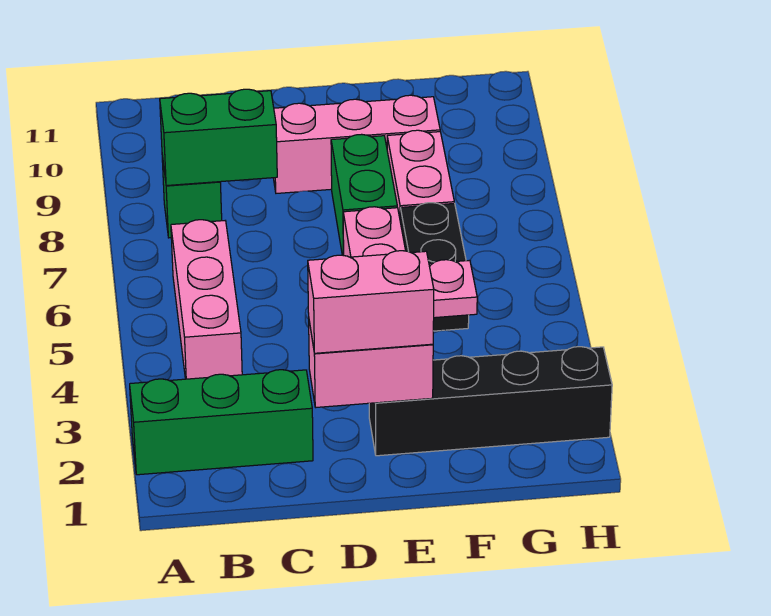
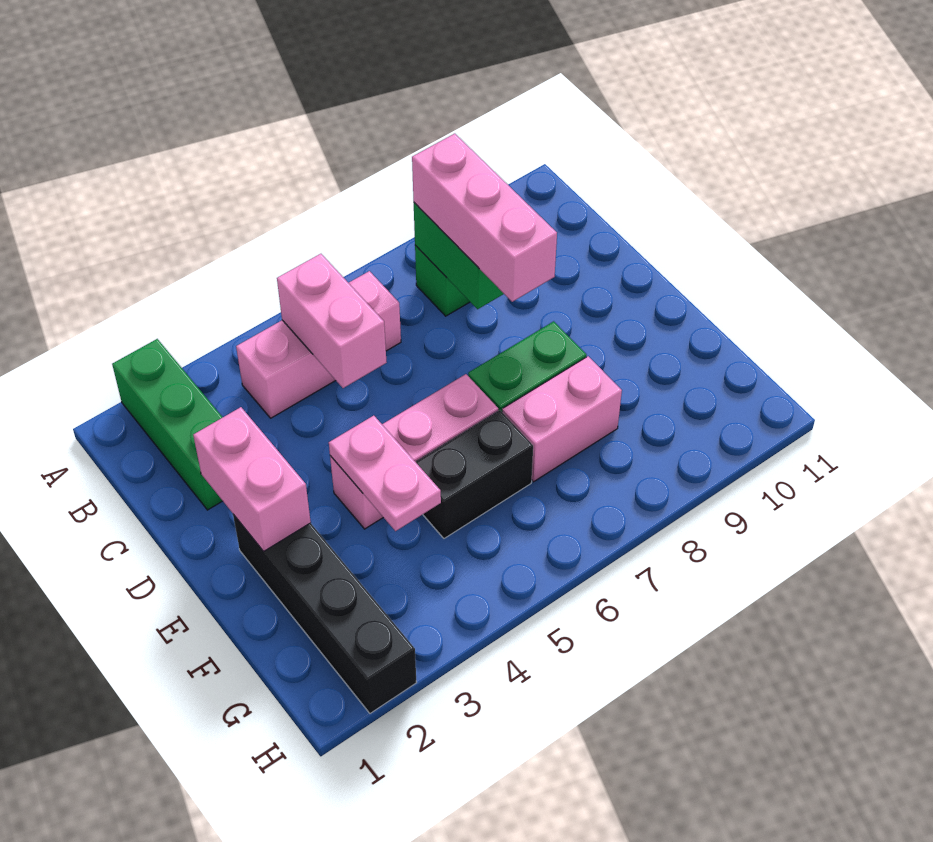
pink 1x2 brick [308,251,434,353] -> pink 1x2 brick moved to [277,254,387,388]
pink 1x3 brick [273,95,440,193] -> pink 1x3 brick moved to [412,134,557,302]

